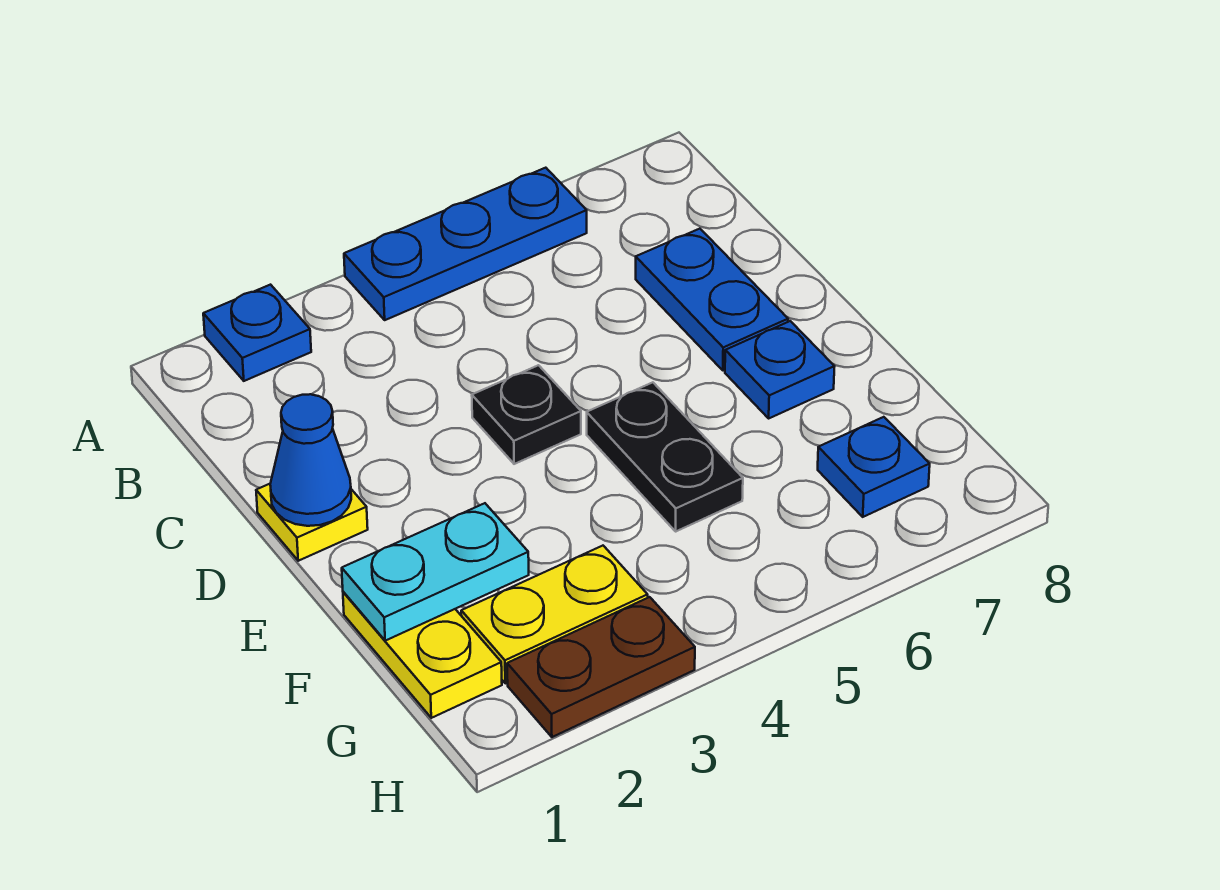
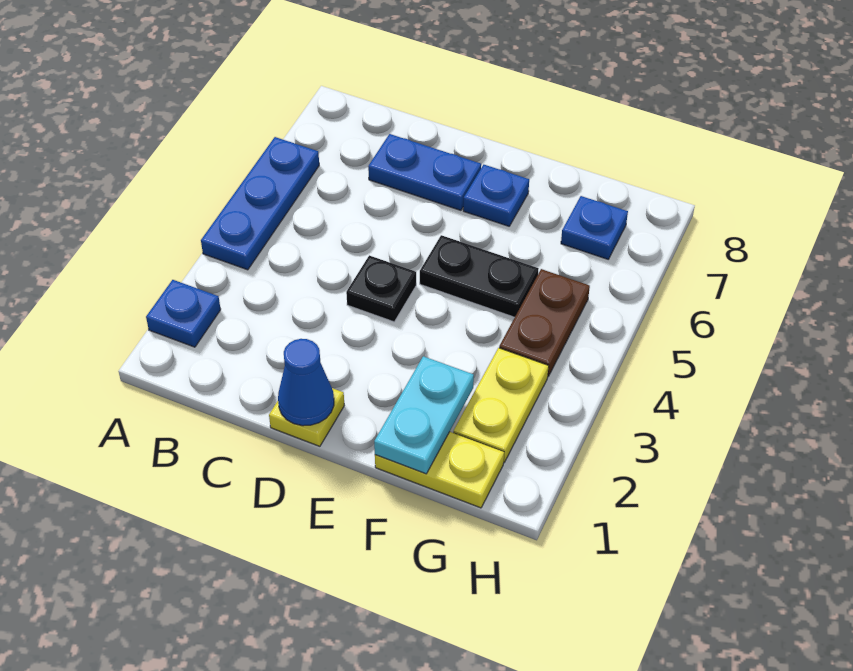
brown 1x2 plate [507,597,695,737] -> brown 1x2 plate moved to [499,269,590,376]

